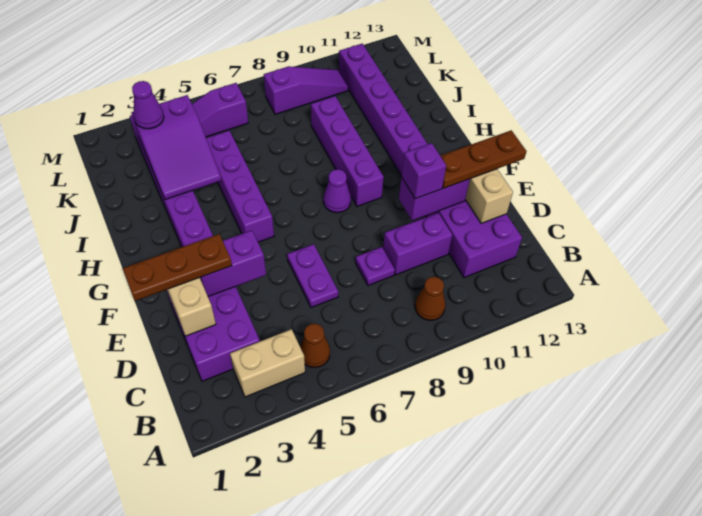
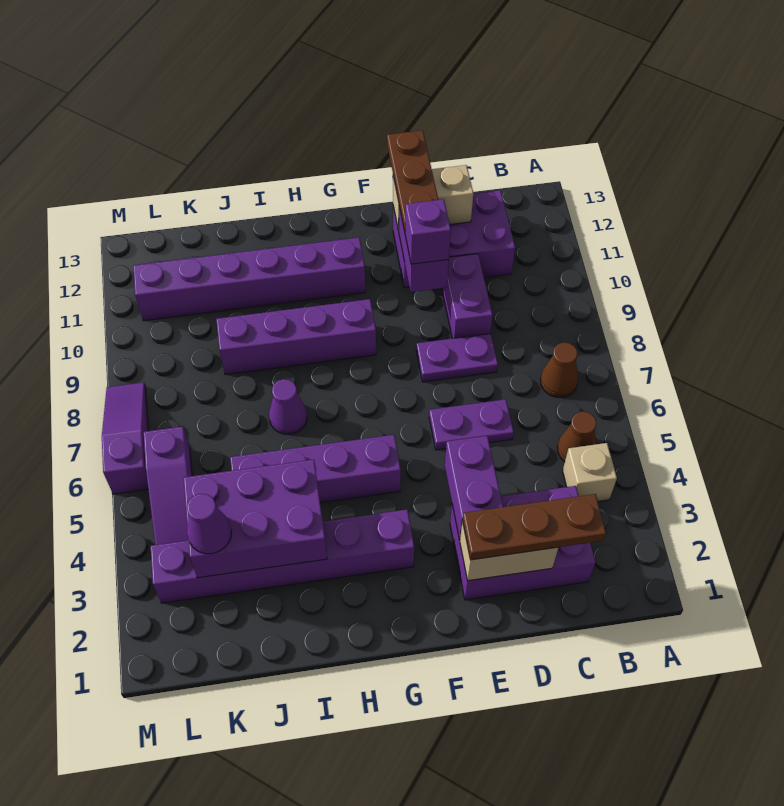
tan 1x2 brick [230,329,305,397] -> tan 1x1 brick [563,443,617,501]
brown 1x1 cone [415,277,445,320] -> brown 1x1 cone moved to [540,343,578,397]
purple 1x1 plate [355,247,395,285] -> purple 1x2 plate [416,334,498,382]
brown 1x3 plate [123,234,232,301] -> brown 1x3 plate turned to [462,494,606,560]
purple 1x1 cone [323,169,351,213] -> purple 1x1 cone moved to [269,379,307,434]
purple 2x3 slope [132,95,221,200] -> purple 2x3 brick [184,460,327,578]
purple 1x3 slope [264,66,348,114] -> purple 1x3 slope moved to [102,382,148,494]

